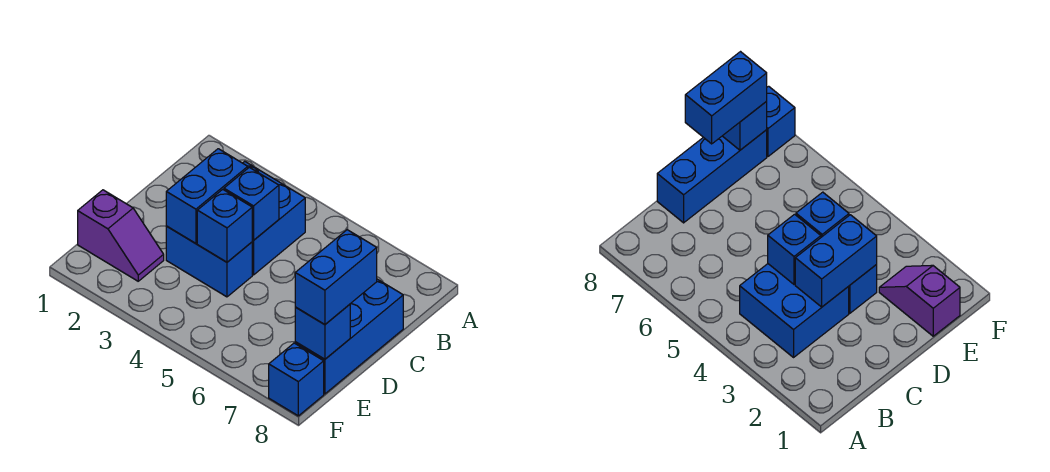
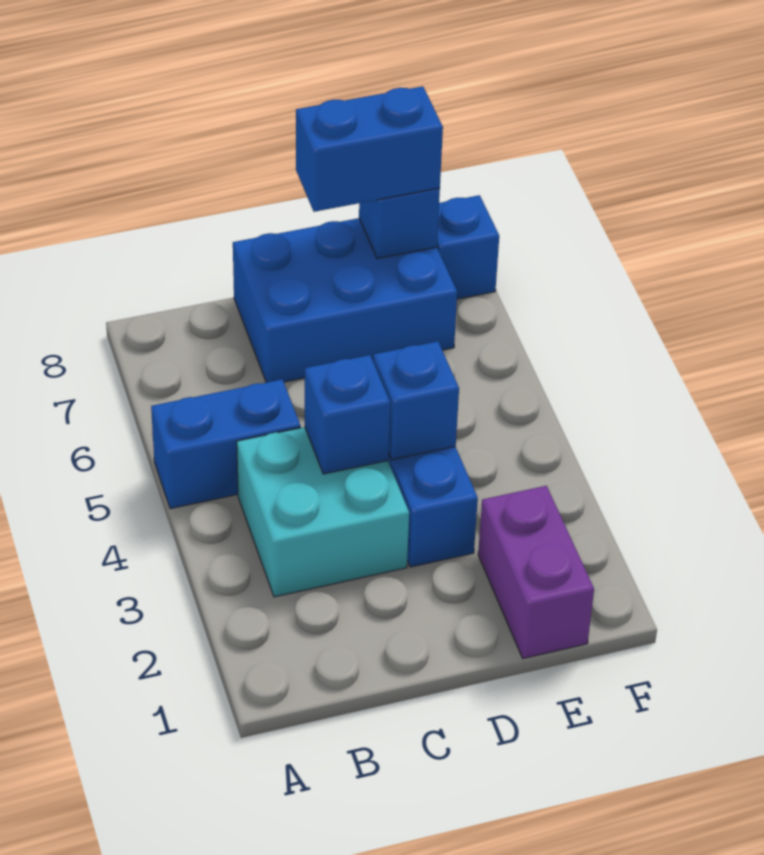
blue 2x2 brick [243,161,305,275] -> cyan 2x2 brick [237,427,409,597]
blue 1x2 brick [166,149,248,244] -> blue 1x2 brick moved to [151,379,301,509]
blue 1x3 brick [295,279,403,394] -> blue 2x3 brick [233,218,457,383]
purple 1x2 slope [78,190,164,281] -> purple 1x2 brick [478,486,594,658]

